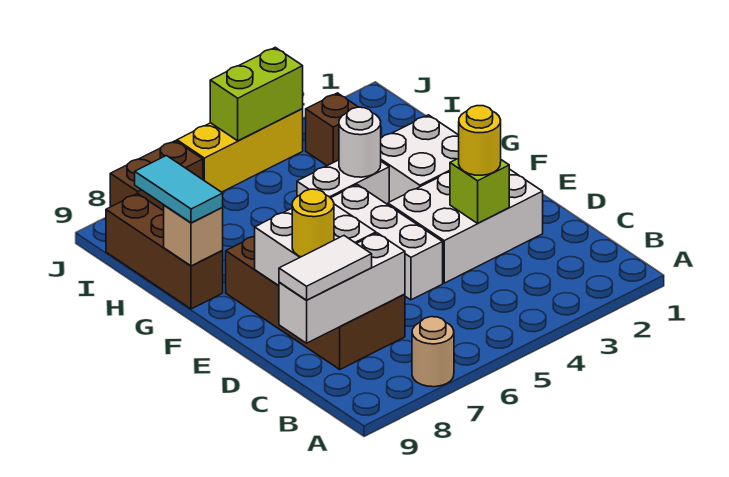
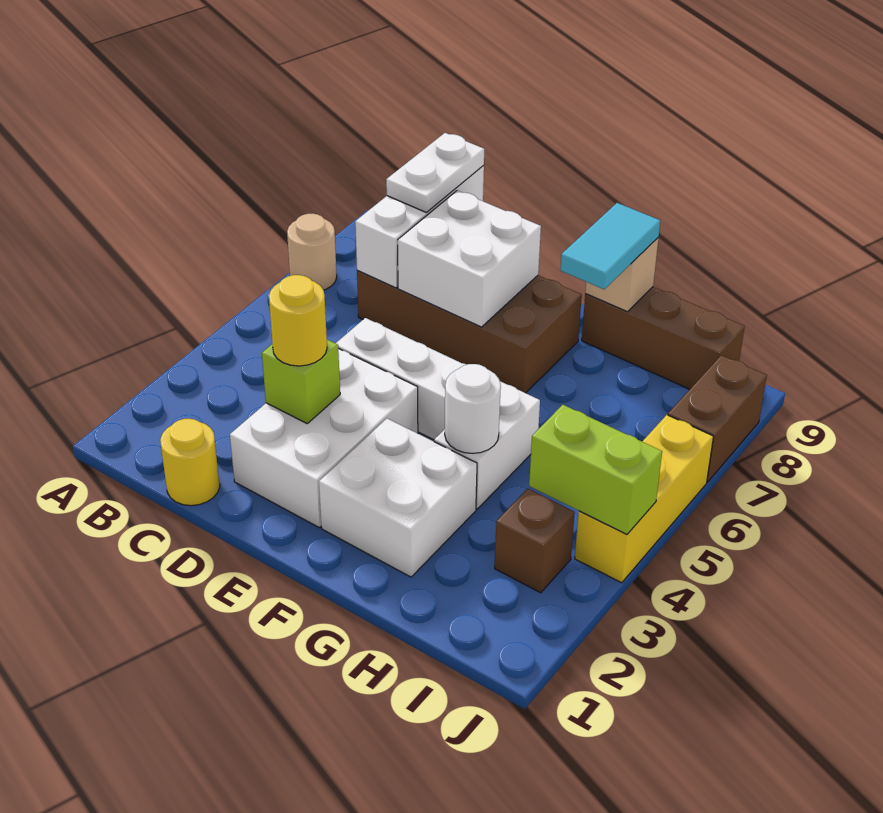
white 1x2 tile [279,236,372,300] -> white 1x2 plate [386,133,484,212]
yellow 1x1 round brick [292,189,334,257] -> yellow 1x1 round brick moved to [160,419,220,506]
cyan 1x2 tile [135,156,223,223] -> cyan 1x2 tile turned to [560,203,660,289]
lime 1x2 brick [210,47,303,141] -> lime 1x2 brick turned to [529,405,662,534]

